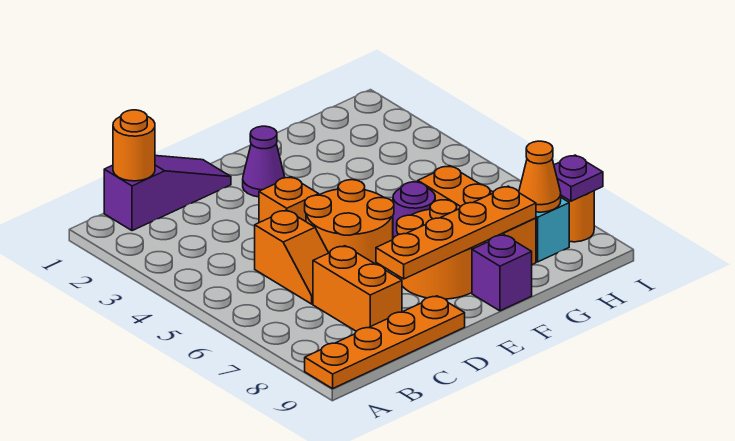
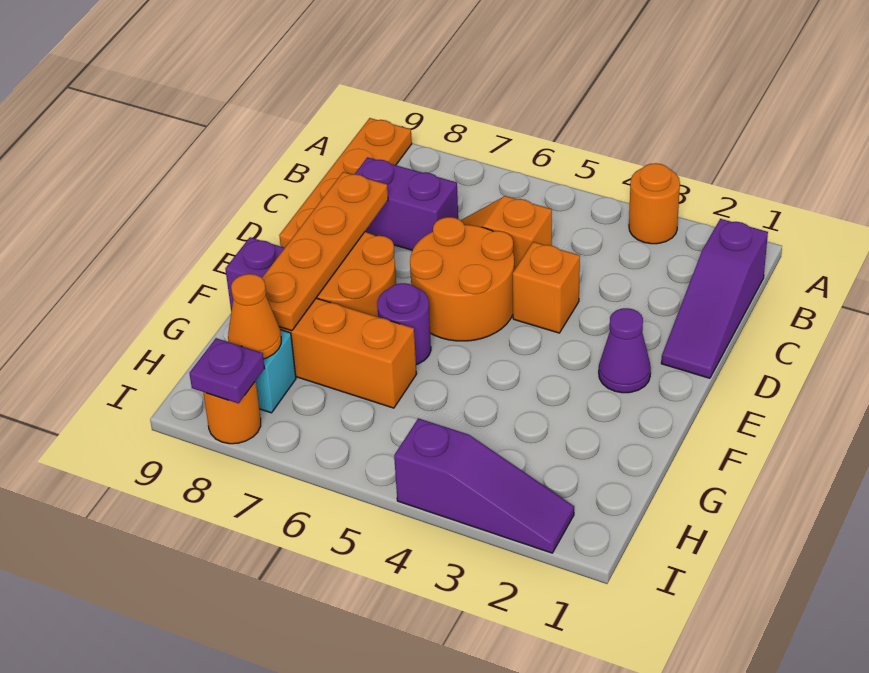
orange 1x1 round brick [113,110,155,181] -> orange 1x1 round brick moved to [629,163,680,244]
orange 1x2 brick [313,246,402,331] -> purple 1x2 brick [355,157,458,250]
none -> purple 1x3 slope [394,418,574,553]

